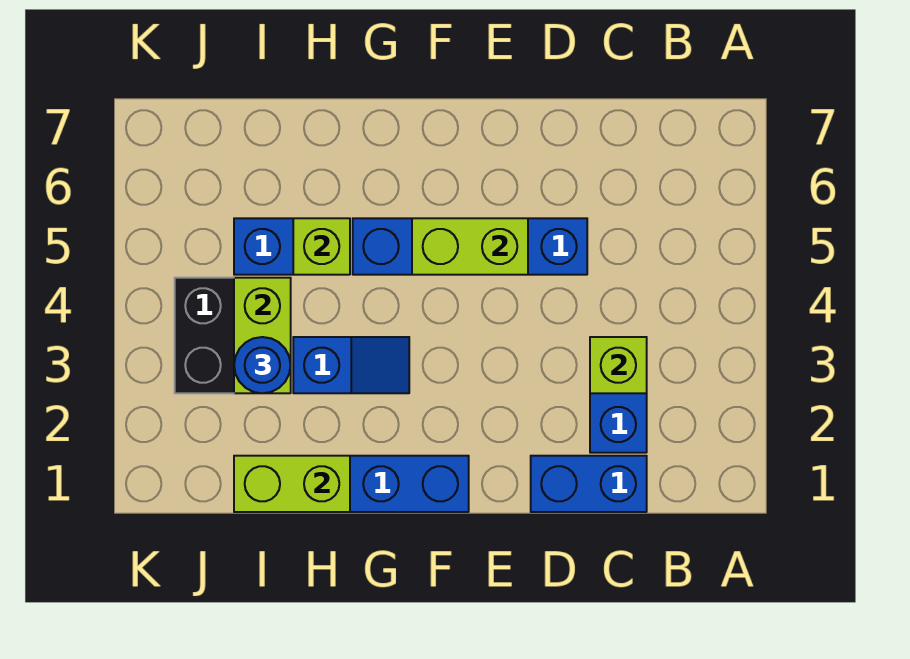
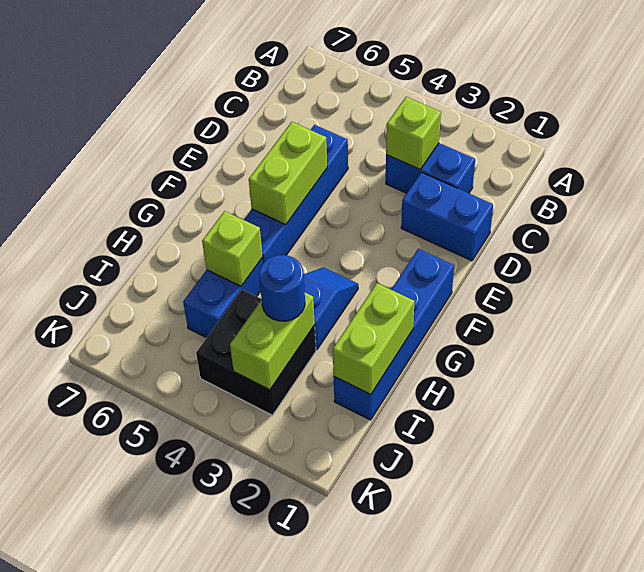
blue 1x2 brick [531,456,647,512] -> blue 1x2 brick turned to [401,172,493,261]
lime 1x2 brick [234,278,291,393] -> lime 1x2 brick turned to [230,293,315,390]

